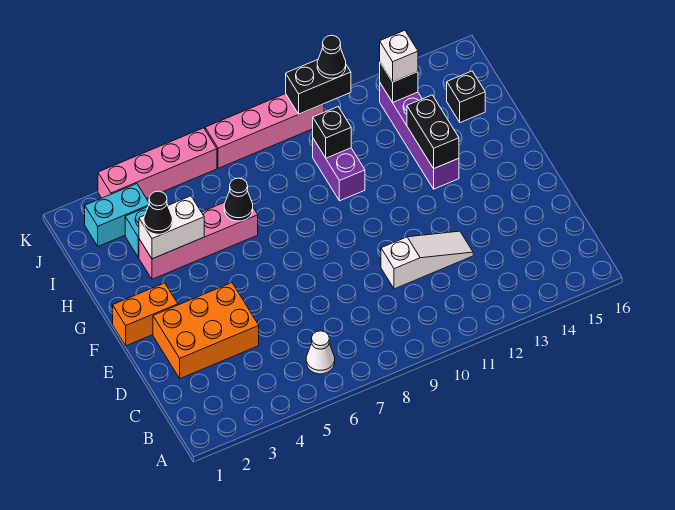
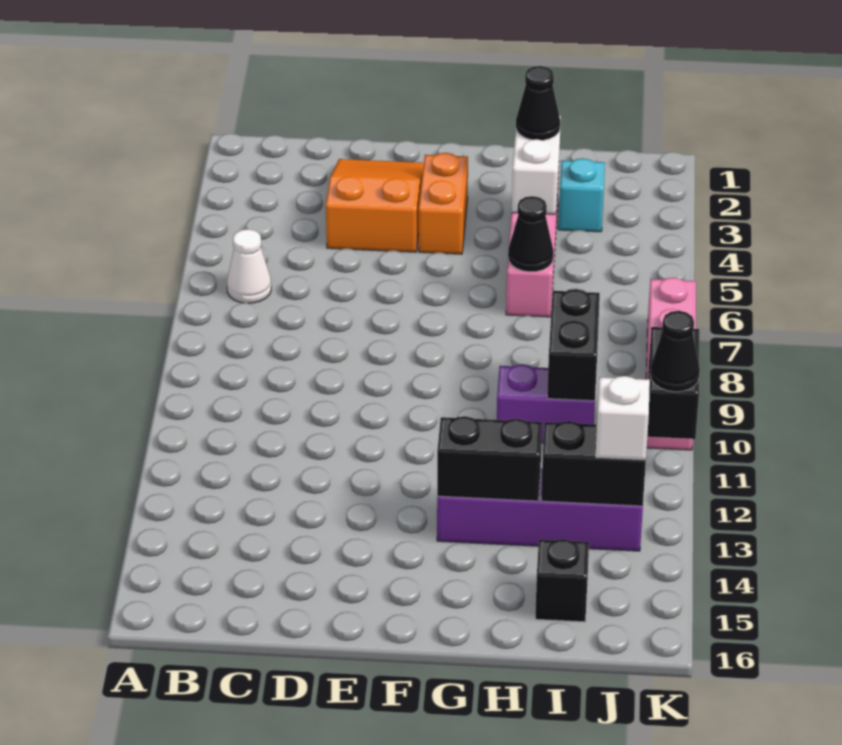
orange 2x3 brick [153,283,259,379] -> orange 2x3 slope [326,159,424,252]
white 1x3 slope [381,231,473,289] -> none
orange 1x2 brick [113,283,178,346] -> orange 1x2 brick moved to [419,153,468,254]
black 1x1 brick [313,107,351,158] -> black 1x2 brick [547,289,600,401]
cyan 1x2 brick [85,184,149,246] -> none
black 1x1 brick [380,63,418,102] -> black 1x2 brick [541,421,646,506]
pink 1x4 brick [98,128,217,198] -> none

